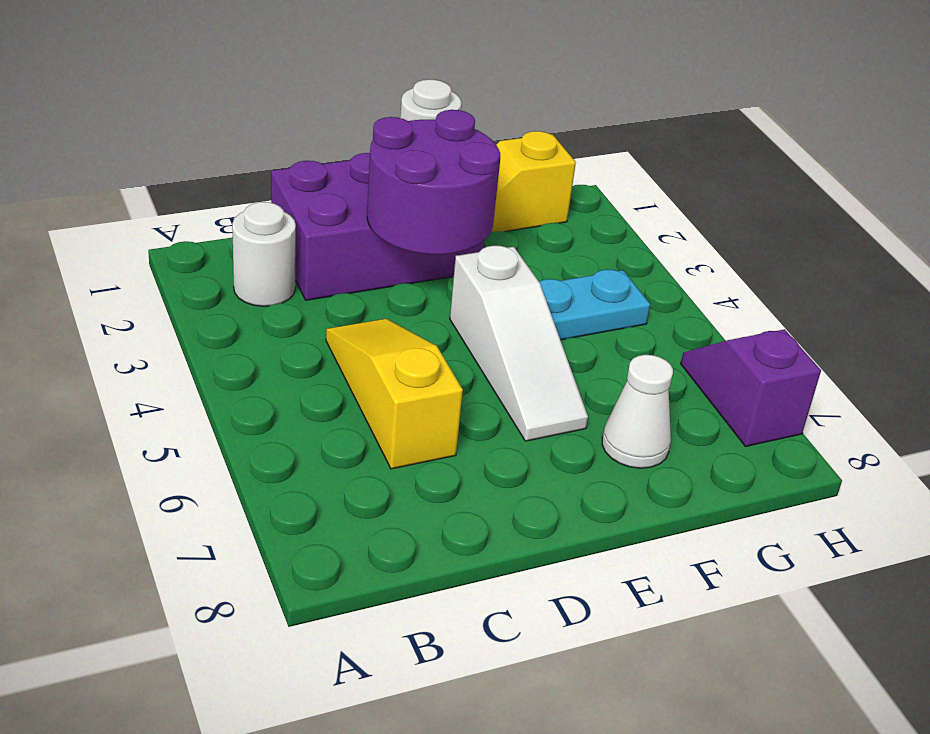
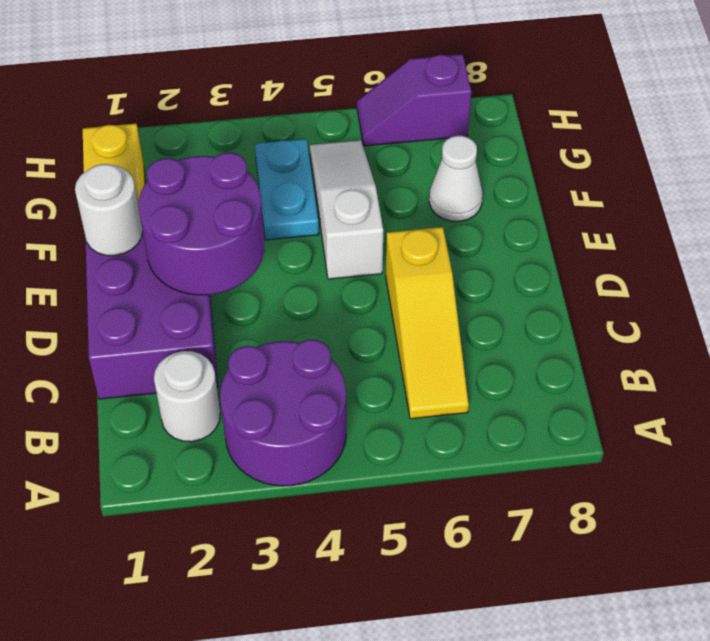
none -> purple 2x2 round brick [220,340,346,486]
yellow 1x3 slope [326,319,463,469] -> yellow 1x3 slope turned to [386,227,469,419]
white 1x3 slope [450,246,588,441] -> white 1x3 slope turned to [310,140,383,279]

